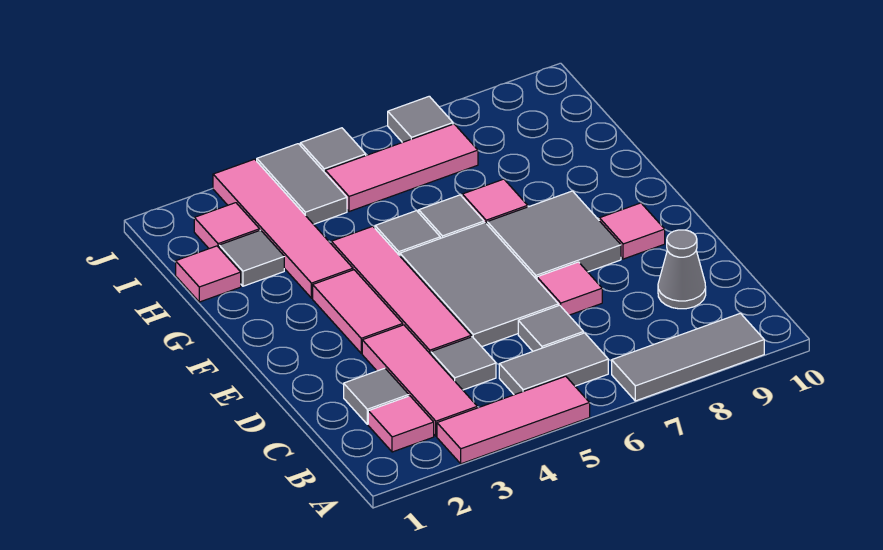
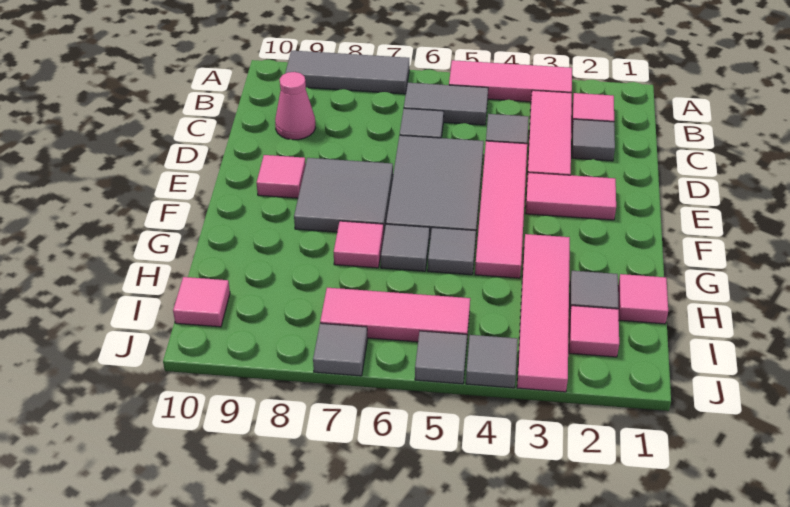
grey 1x1 cone [658,230,706,309] -> pink 1x1 cone [275,72,315,140]
pink 1x1 tile [537,262,602,315] -> pink 1x1 tile moved to [173,277,230,327]
pink 1x2 tile [313,270,403,353] -> pink 1x2 tile turned to [525,173,616,220]
grey 1x2 tile [257,144,347,224] -> grey 1x1 tile [466,335,518,388]

